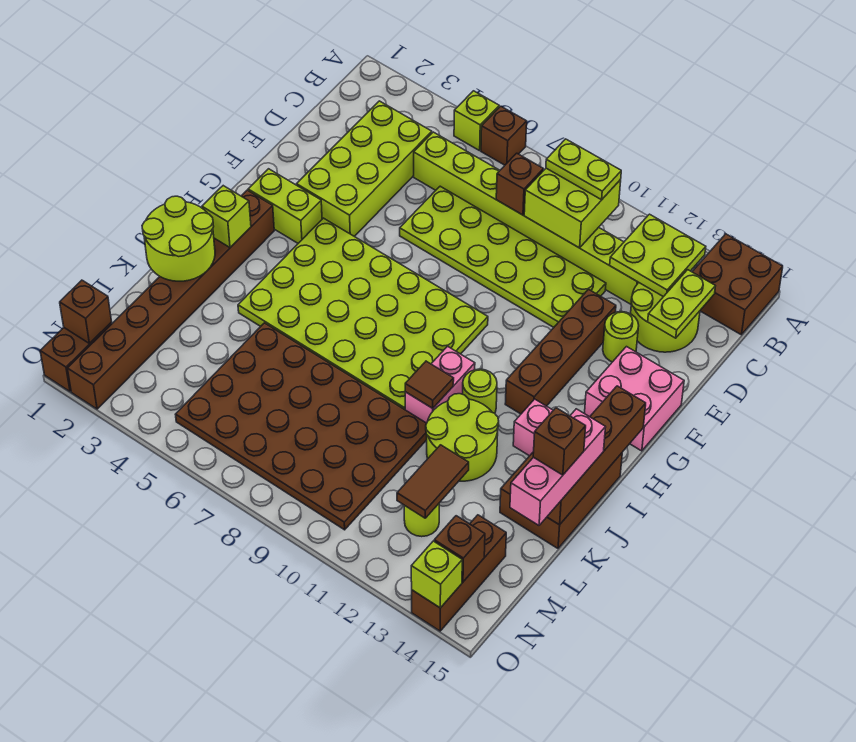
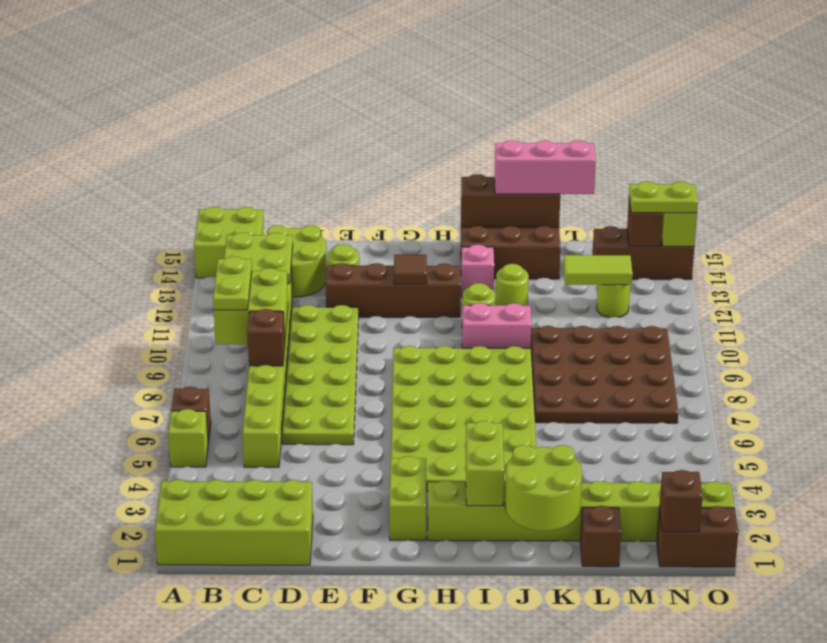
brown 2x2 brick [692,234,783,335] -> lime 2x2 brick [194,207,264,278]
lime 2x4 brick [297,101,432,237] -> lime 2x4 brick moved to [155,480,313,565]
lime 1x2 plate [648,270,715,338] -> lime 1x2 plate moved to [629,181,698,213]
pink 2x2 brick [585,347,684,451] -> none
brown 1x8 brick [67,190,274,409] -> lime 1x8 brick [428,480,735,541]
brown 1x4 brick [547,386,646,525] -> brown 1x3 brick [461,174,560,227]
lime 1x1 brick [202,186,251,247] -> lime 1x2 brick [466,421,504,506]
brown 1x1 tile [405,361,454,408] -> brown 1x1 tile moved to [394,255,427,284]
lime 2x2 round brick [426,394,499,481] -> lime 1x1 round brick [496,264,529,306]
brown 4x6 plate [175,323,427,530] -> brown 4x4 plate [531,326,678,423]
brown 1x1 brick [533,408,586,475] -> brown 1x1 brick moved to [580,506,621,567]
brown 1x2 tile [397,445,469,518] -> lime 1x2 tile [564,255,633,285]

